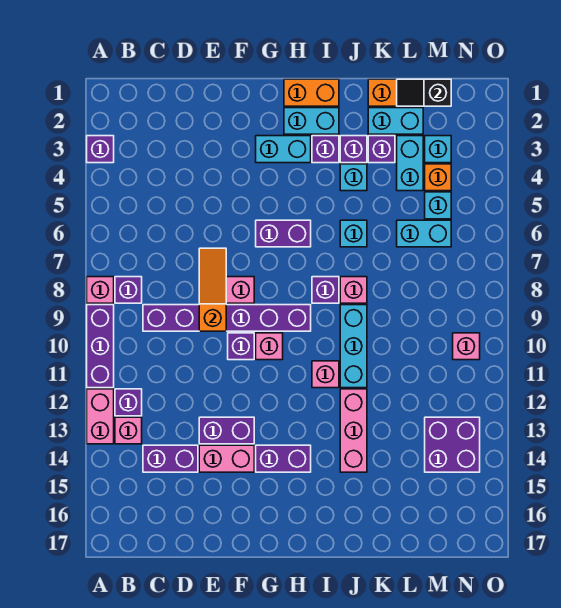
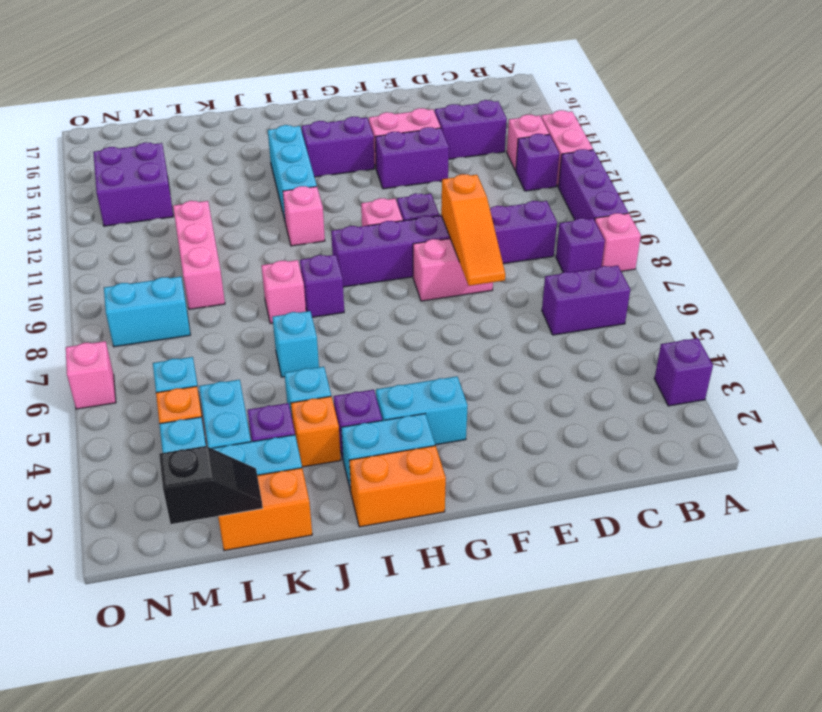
purple 1x2 brick [256,220,311,247] -> purple 1x2 brick moved to [542,266,630,335]
purple 1x1 brick [340,136,367,163] -> orange 1x1 brick [291,396,341,467]
cyan 1x3 brick [340,305,367,388] -> cyan 1x3 brick moved to [268,125,317,224]
pink 1x3 brick [340,389,367,472] -> pink 1x3 brick moved to [173,201,225,309]
cyan 1x2 brick [397,220,451,247] -> cyan 1x2 brick moved to [104,277,190,347]
pink 1x1 brick [453,333,480,360] -> pink 1x1 brick moved to [66,341,116,409]

